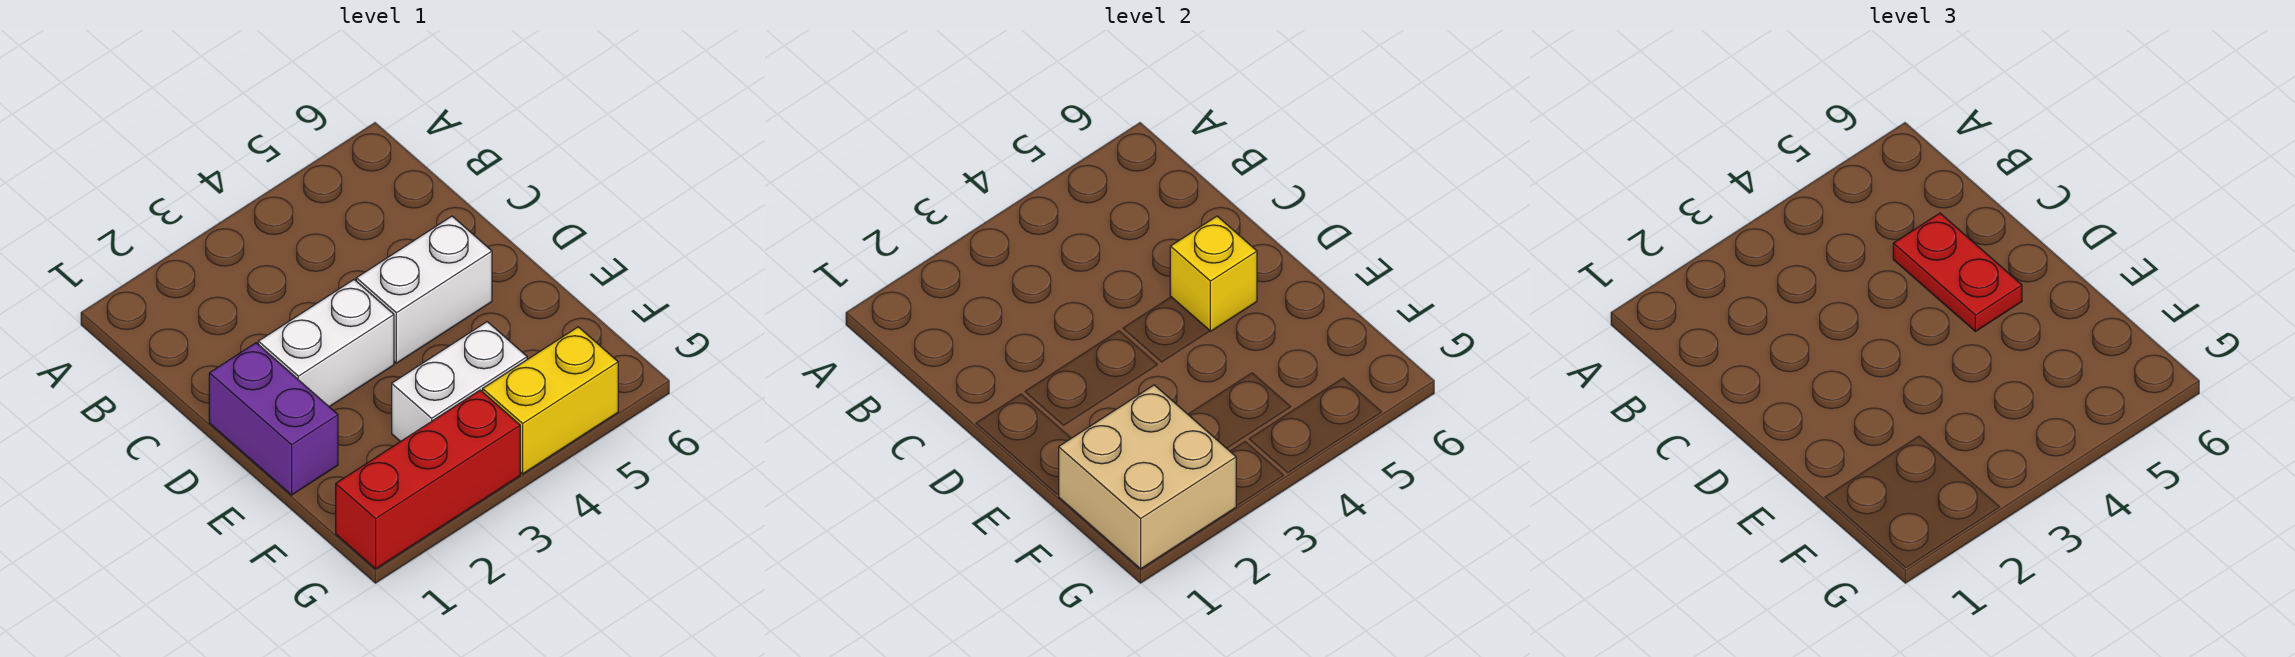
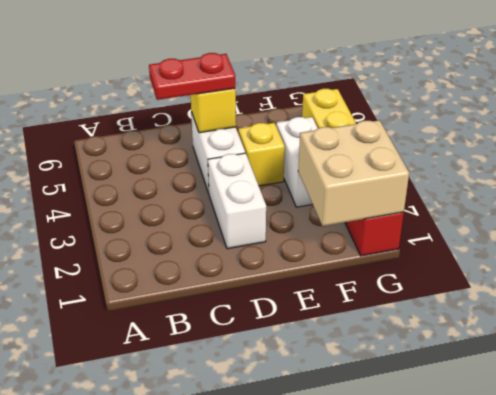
purple 1x2 brick [209,343,338,495] -> none
none -> yellow 1x1 brick [238,123,285,186]

